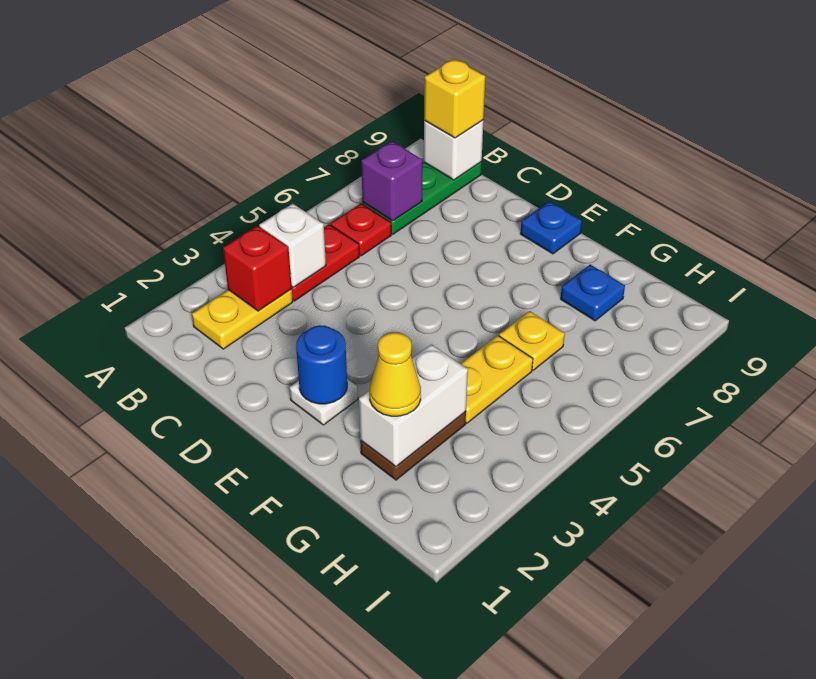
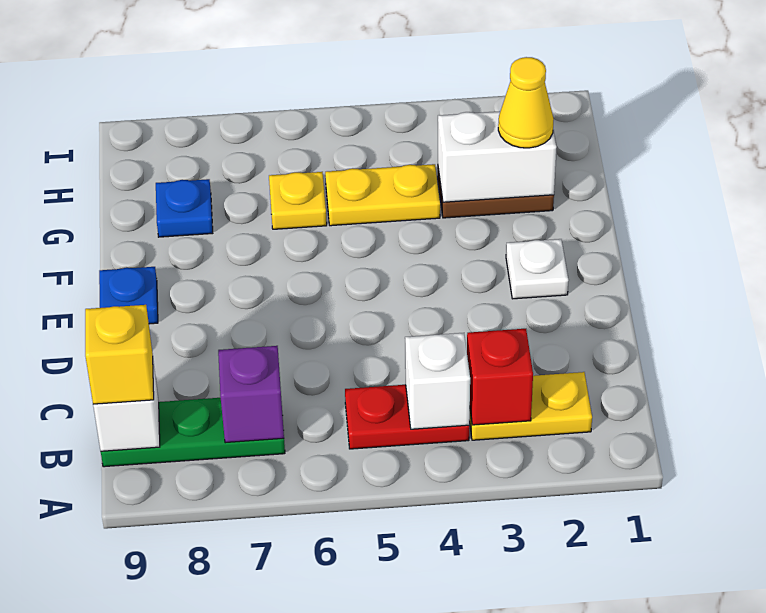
red 1x1 plate [331,204,391,256] -> none
blue 1x1 round brick [296,325,347,404] -> none

